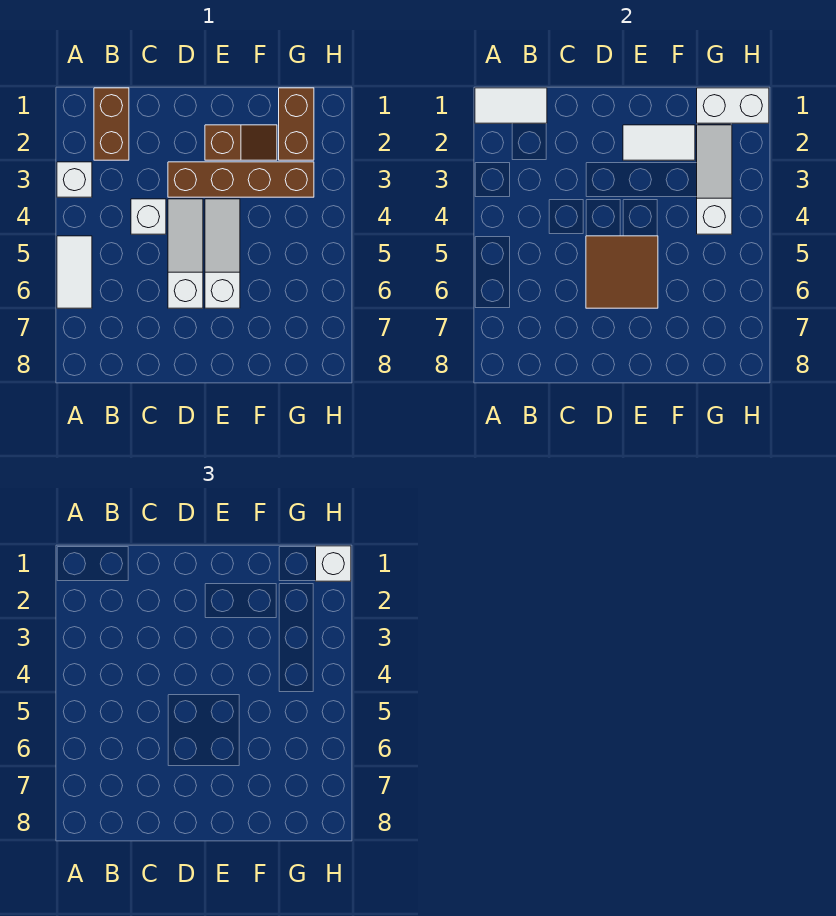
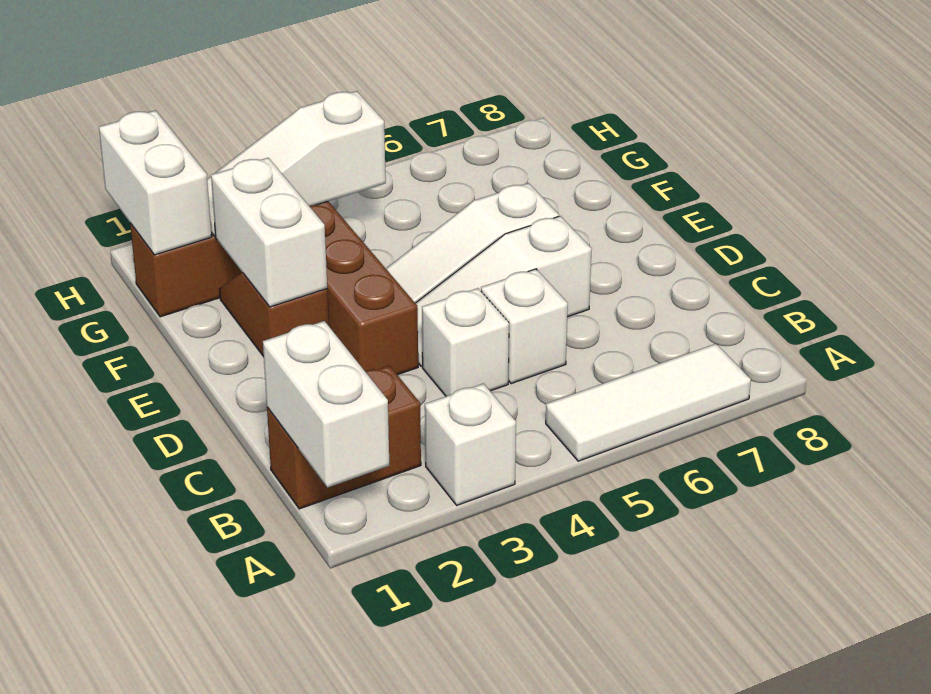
white 1x2 tile [475,88,547,123] -> white 1x2 brick [263,321,389,488]
white 1x2 tile [57,236,92,308] -> white 1x3 tile [546,344,751,461]
brown 2x2 tile [586,236,658,308] -> none
white 1x2 tile [623,125,695,160] -> white 1x2 brick [211,158,327,307]
white 1x1 brick [316,546,351,581] -> white 1x1 brick moved to [481,269,568,384]

